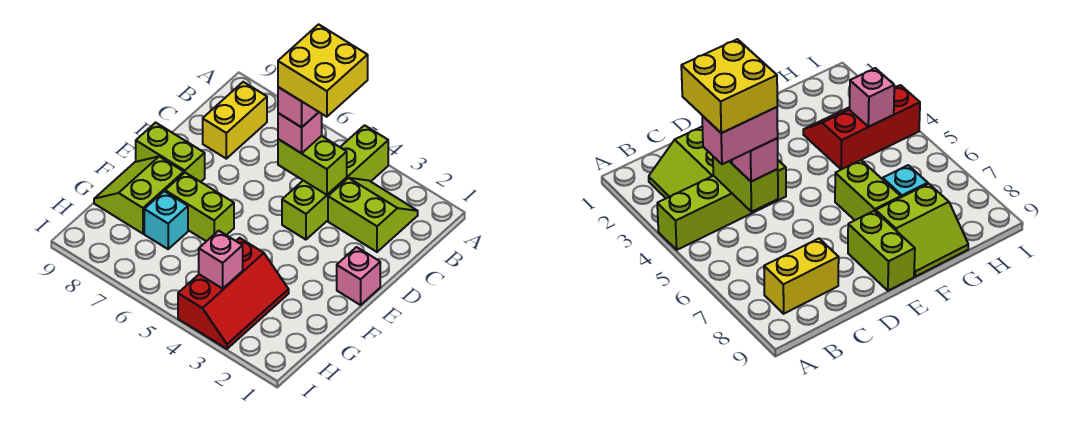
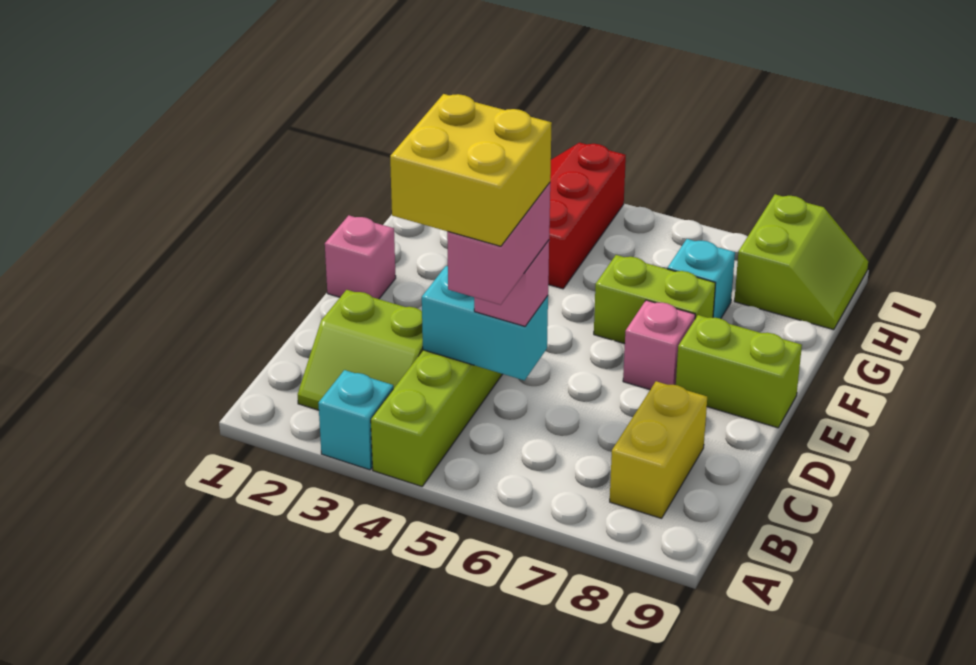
none -> cyan 1x1 brick [318,370,394,470]
lime 1x2 brick [278,136,347,195] -> cyan 1x2 brick [422,266,548,380]
lime 2x2 slope [94,156,184,234] -> lime 2x2 slope moved to [734,194,868,330]
pink 1x1 brick [199,231,243,289] -> pink 1x1 brick moved to [623,300,695,390]

